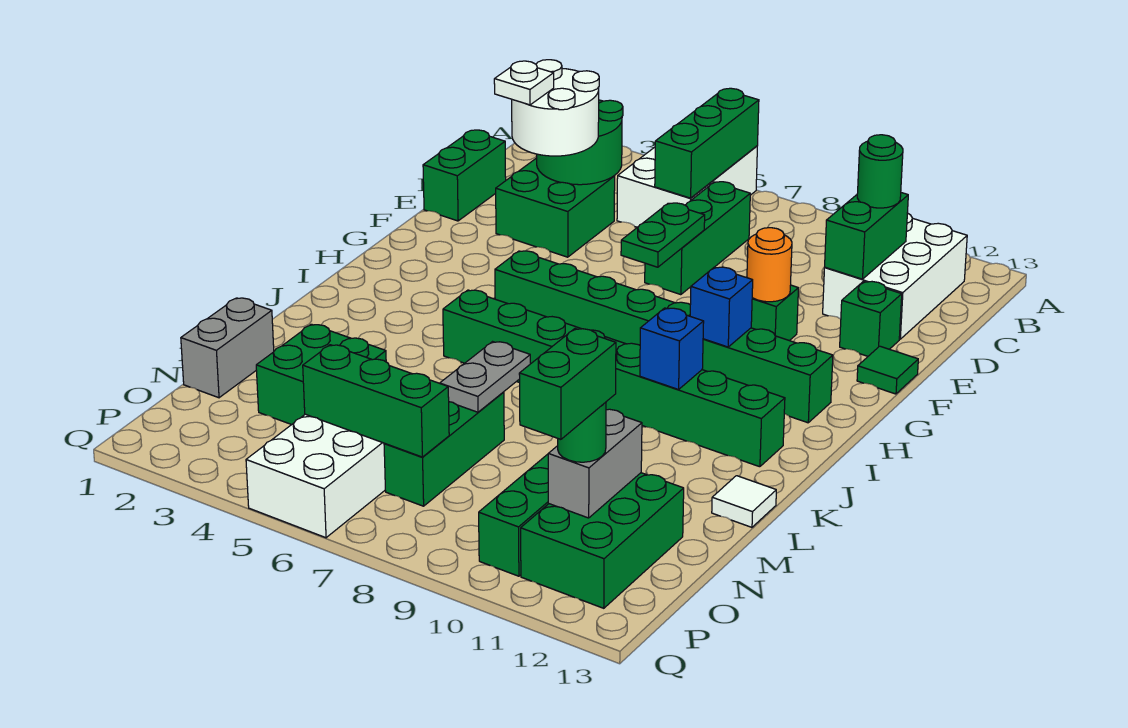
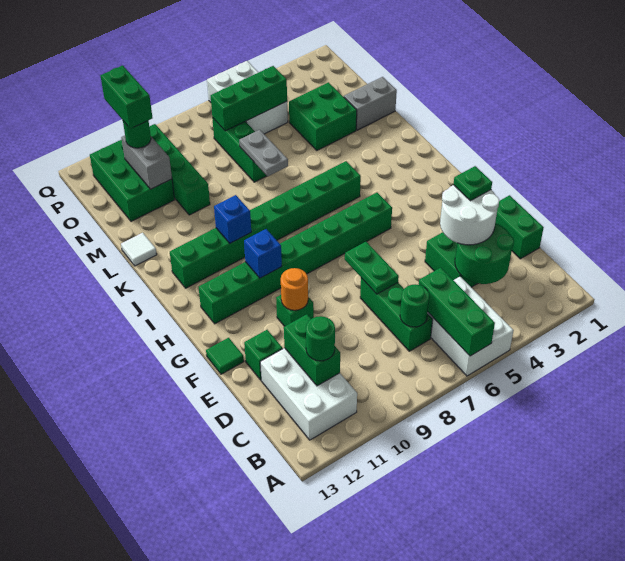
none -> green 1x1 round brick [400,285,429,327]
white 1x1 plate [494,61,554,105] -> green 1x1 plate [453,166,492,201]
grey 1x2 brick [181,298,274,398] -> grey 1x2 brick turned to [344,77,397,130]

